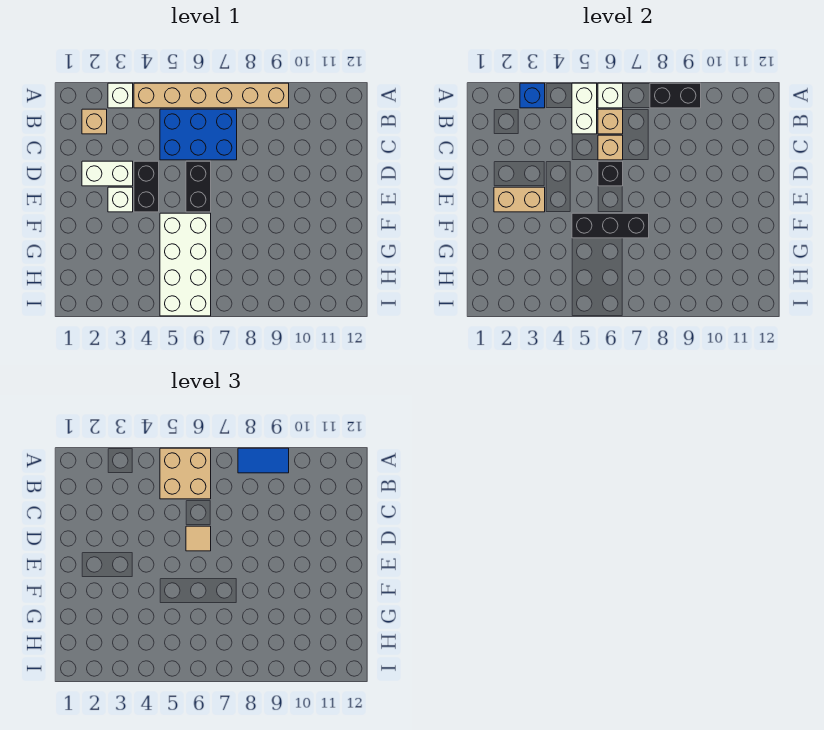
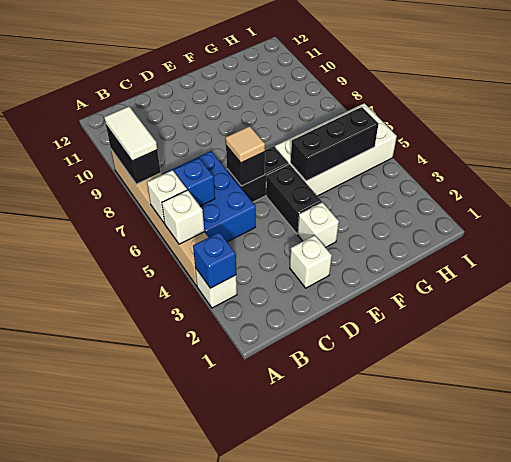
white 1x2 brick [572,83,597,134] -> white 1x1 brick [162,190,204,244]
tan 2x2 brick [160,448,211,499] -> none
blue 1x2 tile [238,448,289,473] -> white 1x2 tile [104,106,157,161]
tan 1x1 brick [82,109,107,134] -> none
tan 1x1 brick [598,109,623,134] -> blue 1x1 brick [174,158,215,206]
tan 1x1 brick [598,135,623,160] -> none
white 1x2 brick [82,161,133,186] -> white 1x1 brick [290,235,332,288]
black 1x2 brick [134,161,159,212] -> black 1x2 brick turned to [266,164,322,234]
tan 1x2 brick [494,187,545,212] -> none
black 1x3 brick [572,213,649,238] -> black 1x3 brick turned to [291,107,378,181]

